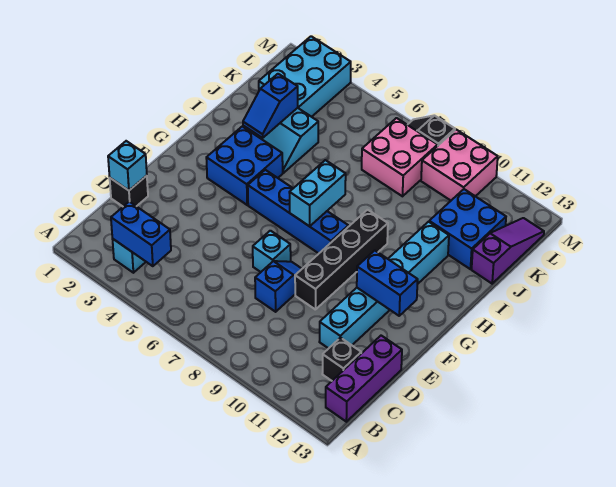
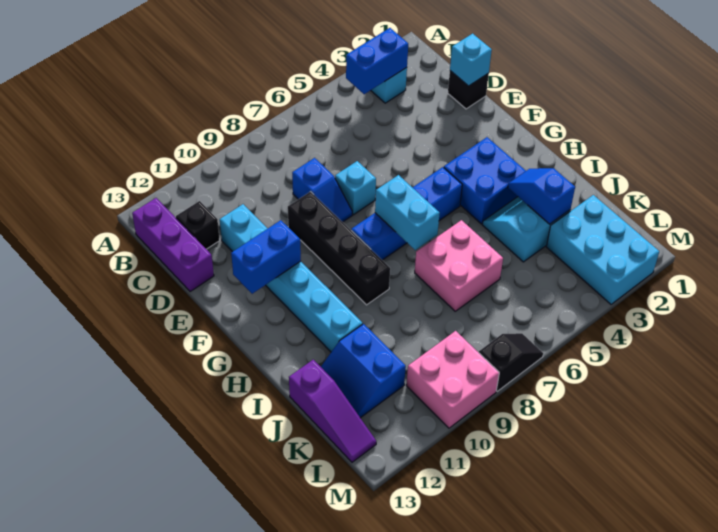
blue 2x2 brick [429,189,506,269] -> blue 2x2 slope [321,324,406,418]
pink 2x2 brick [362,118,438,196] -> pink 2x2 brick moved to [415,220,503,311]

